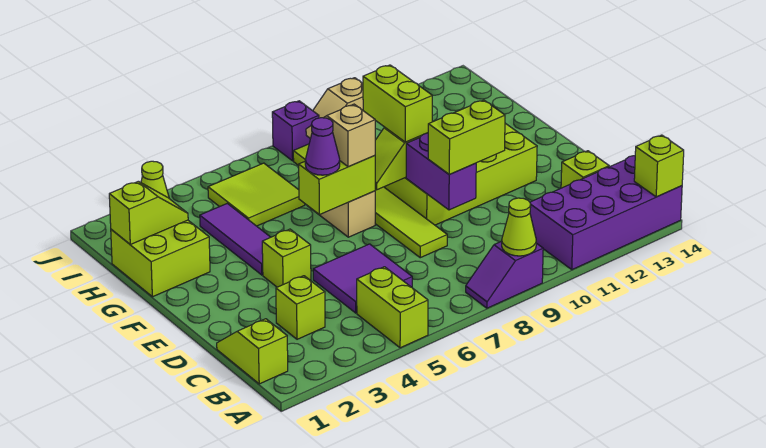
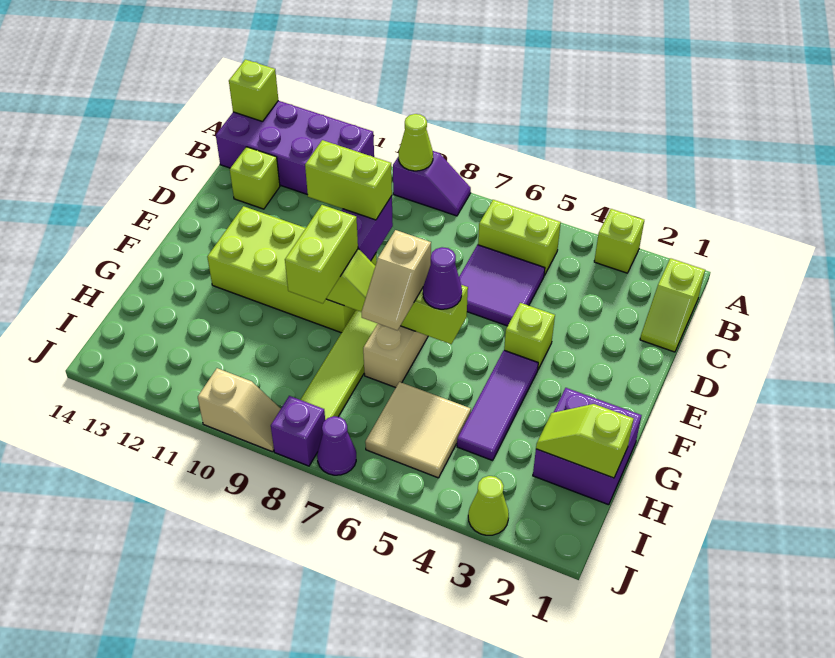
lime 1x2 brick [357,267,428,348] -> lime 1x2 brick turned to [478,200,561,276]
lime 1x1 brick [276,276,325,339] -> lime 1x1 brick moved to [594,209,644,273]
lime 2x2 brick [111,220,210,297] -> purple 2x2 brick [533,388,642,505]
lime 2x2 tile [208,163,305,226] -> tan 2x2 tile [365,382,471,478]
none -> purple 1x1 cone [317,416,356,475]

